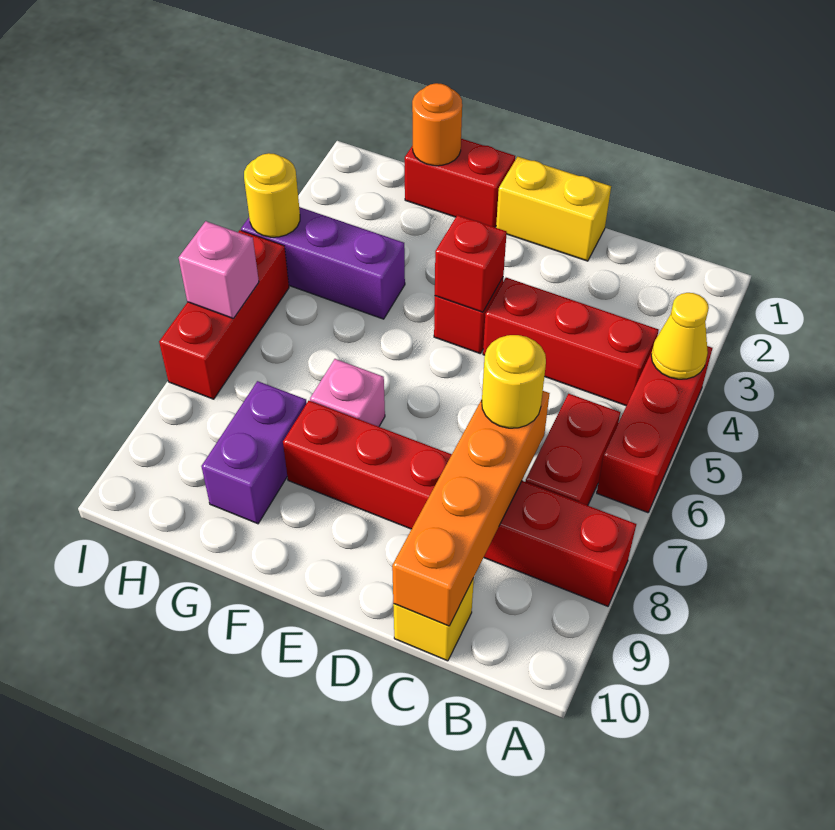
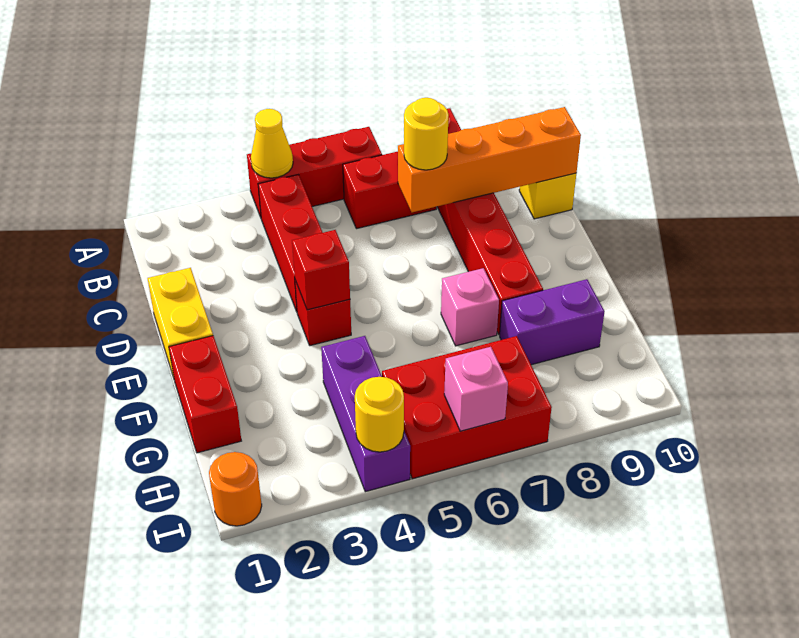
orange 1x1 round brick [412,83,462,166] -> orange 1x1 round brick moved to [209,452,262,526]
red 1x3 brick [159,230,289,399] -> red 2x3 brick [382,336,552,479]

